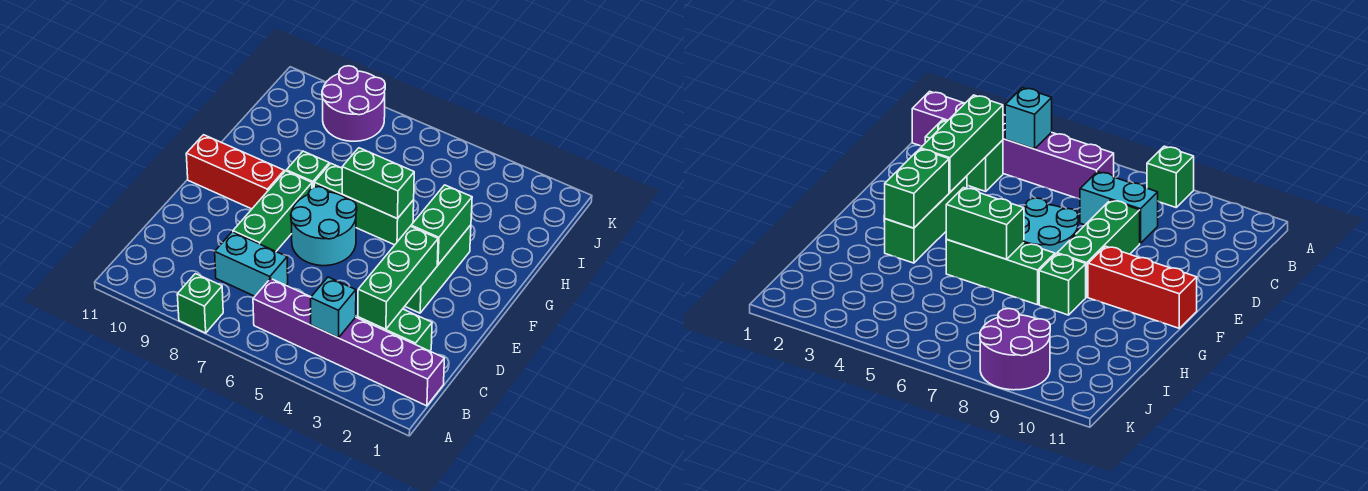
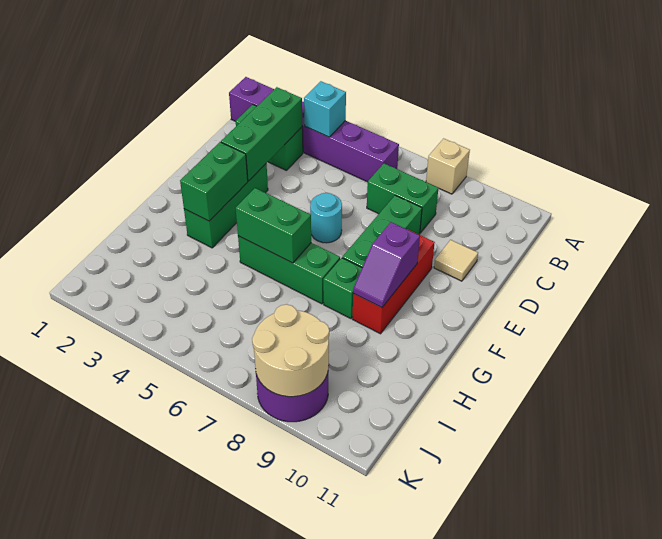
green 1x1 brick [177,274,223,333] -> tan 1x1 brick [426,139,470,194]
cyan 1x2 brick [215,232,288,296] -> green 1x2 brick [367,163,438,233]
none -> tan 1x1 tile [434,240,478,281]
cyan 2x2 round brick [291,187,357,266] -> cyan 1x1 round brick [310,193,342,243]
red 1x3 brick [186,135,284,209] -> red 1x3 brick turned to [352,229,435,334]
none -> purple 1x2 slope [353,222,420,308]
none -> tan 2x2 round brick [252,304,329,397]

